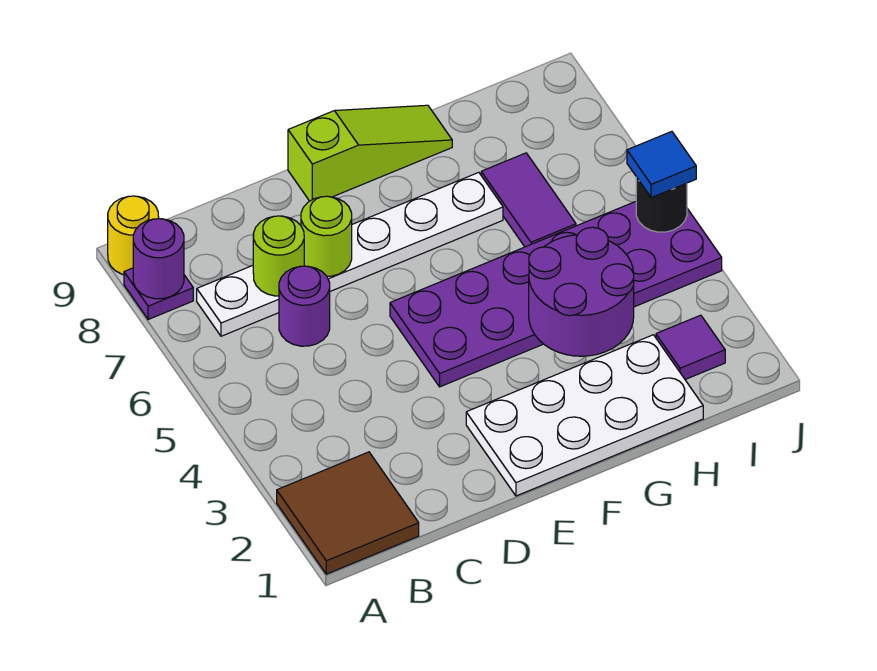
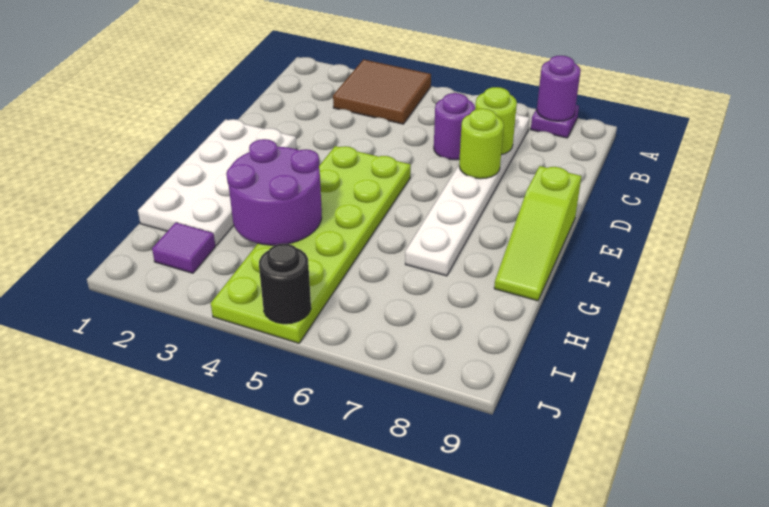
brown 2x2 tile [277,452,419,574] -> brown 2x2 tile moved to [333,60,431,124]
yellow 1x1 round brick [108,196,159,275] -> none
purple 2x6 plate [390,202,722,387] -> lime 2x6 plate [211,146,411,343]
purple 1x2 tile [481,153,576,247] -> none
blue 1x1 tile [627,131,696,198] -> none

